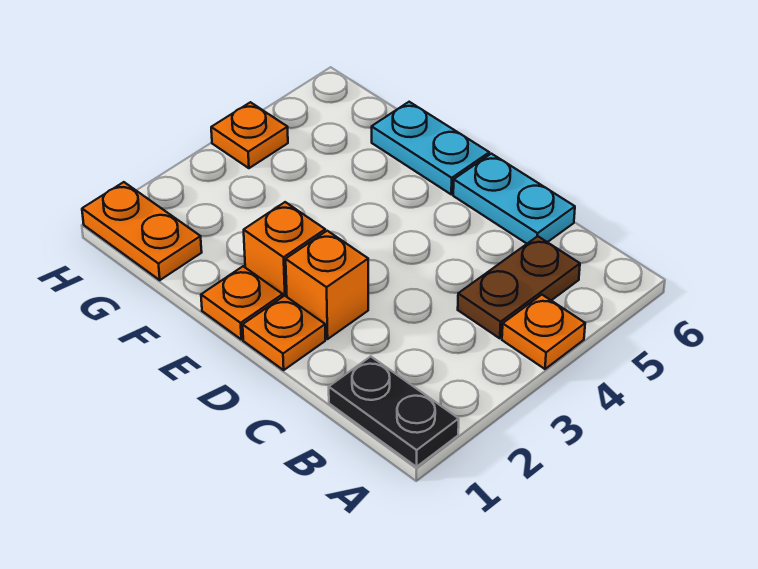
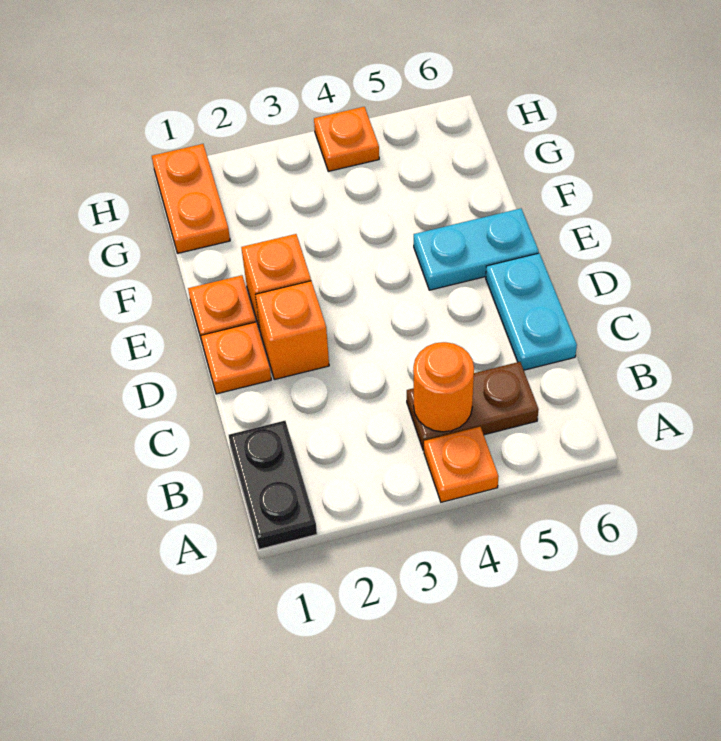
none -> orange 1x1 round brick [413,342,474,432]
cyan 1x2 plate [372,102,489,194] -> cyan 1x2 plate turned to [414,208,539,290]

